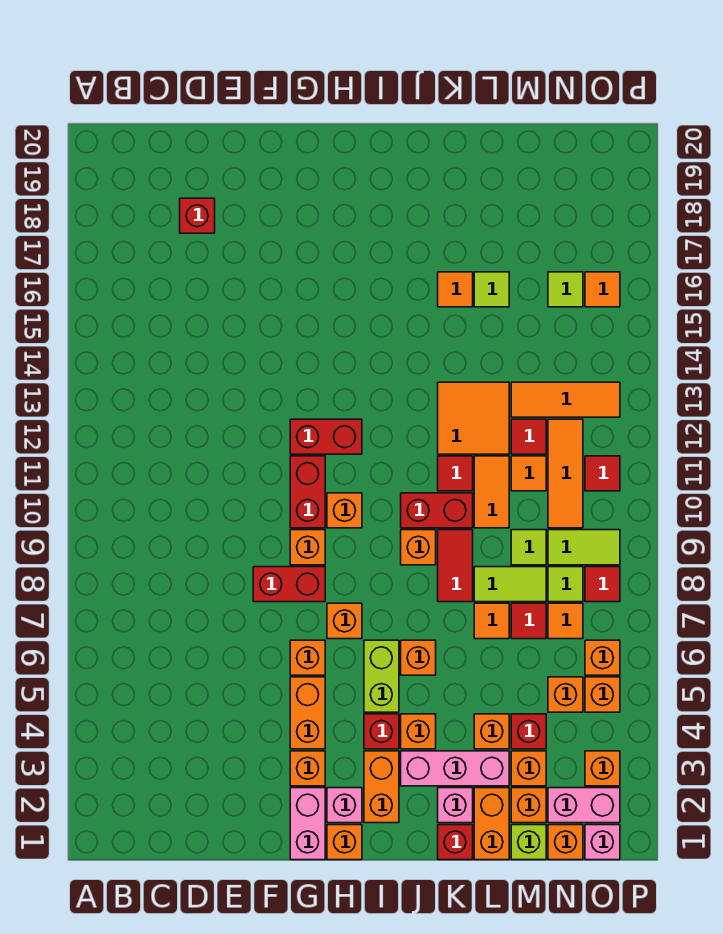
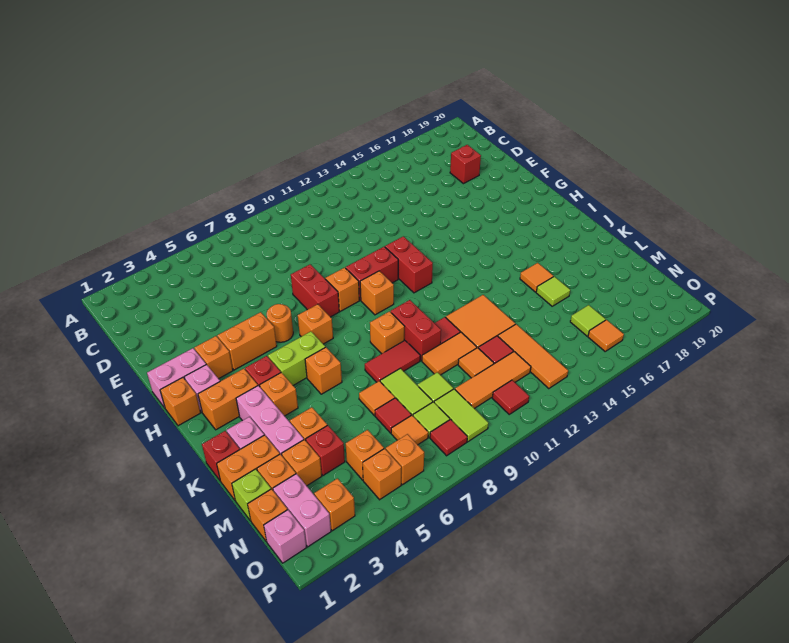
orange 1x1 brick [290,640,325,675] -> orange 1x1 round brick [267,304,293,342]

